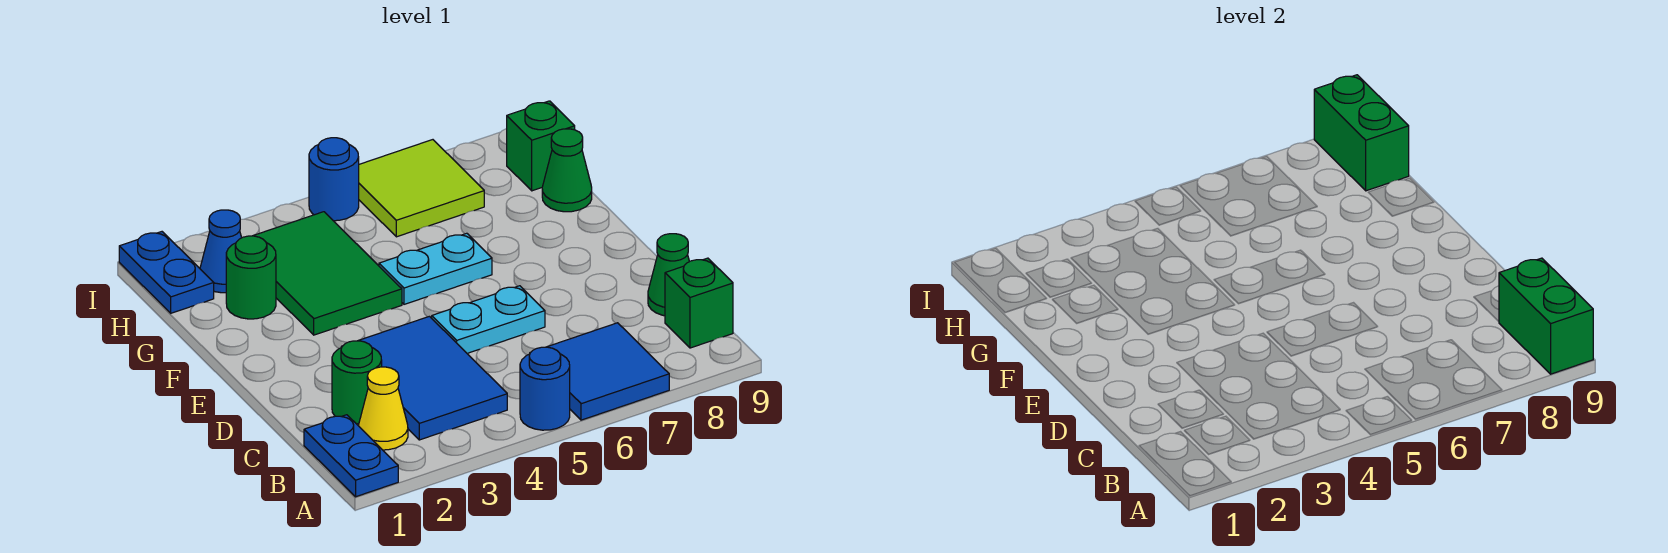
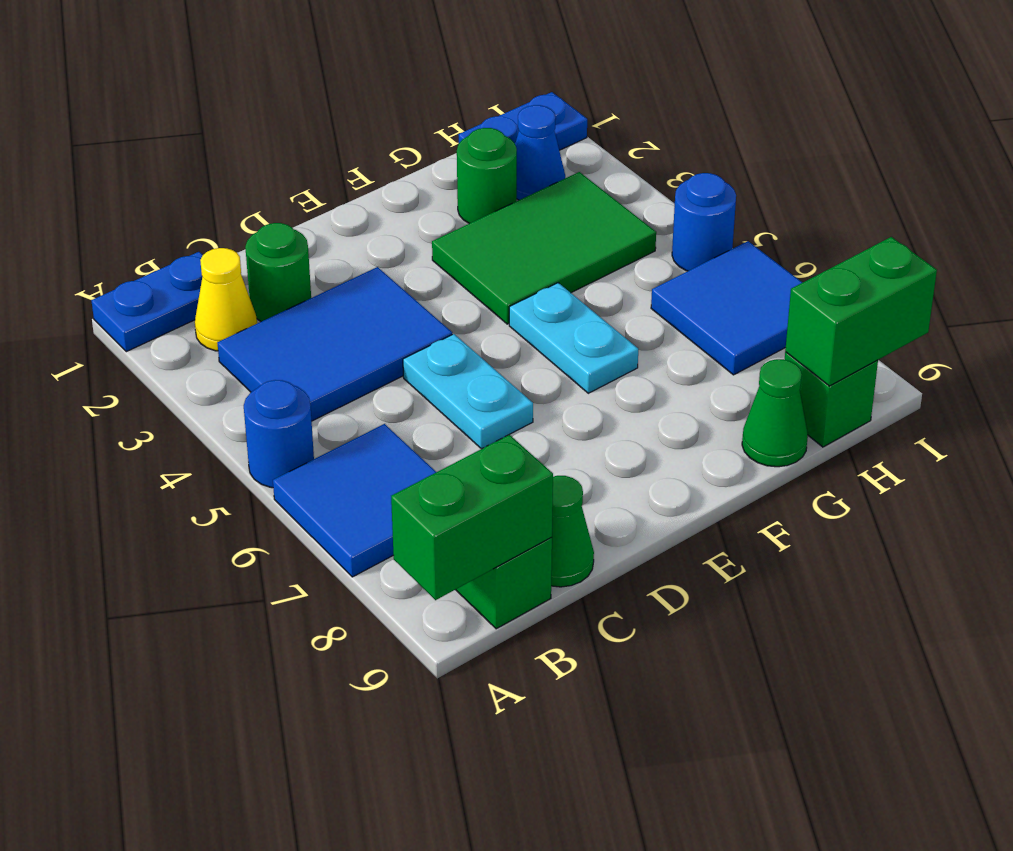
lime 2x2 tile [359,140,484,237] -> blue 2x2 tile [651,241,802,375]

